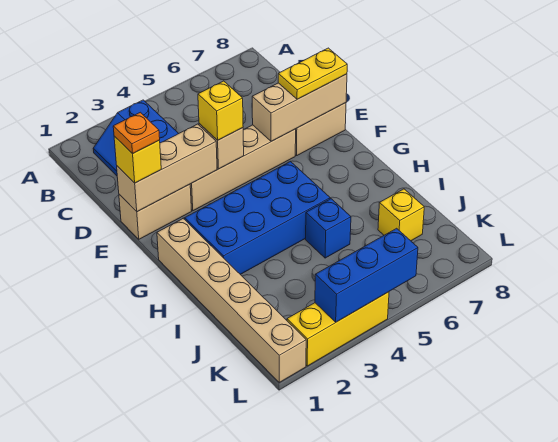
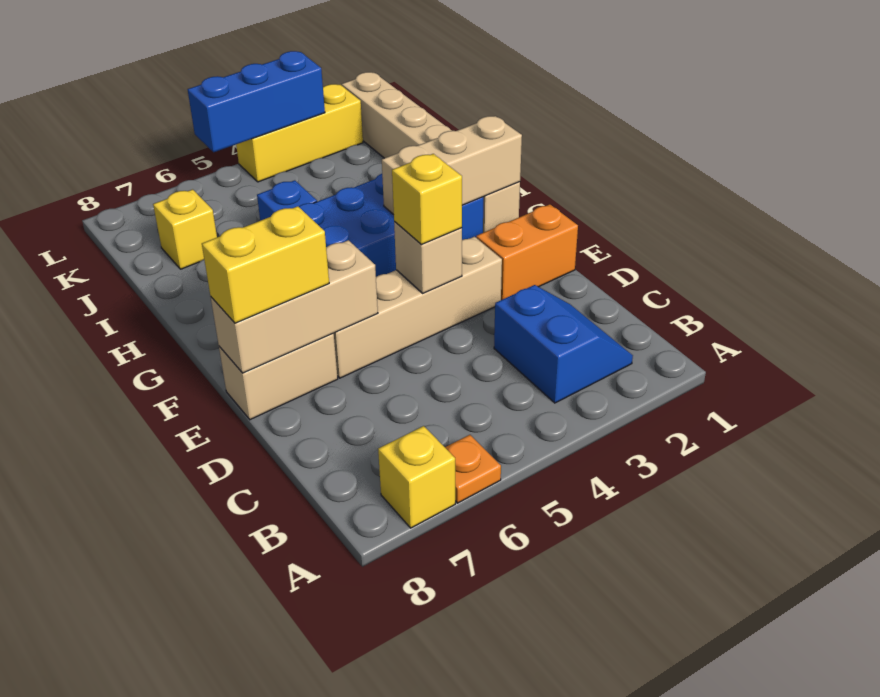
tan 1x2 brick [119,184,192,239] -> orange 1x2 brick [476,204,578,300]
tan 1x3 brick [117,124,217,212] -> tan 1x3 brick moved to [382,116,522,215]
yellow 1x1 brick [114,136,161,183] -> yellow 1x1 brick moved to [378,426,455,528]
orange 1x1 plate [113,112,160,154] -> orange 1x1 plate moved to [445,435,501,503]
yellow 1x2 plate [278,48,347,99] -> yellow 1x2 brick [202,206,329,323]

